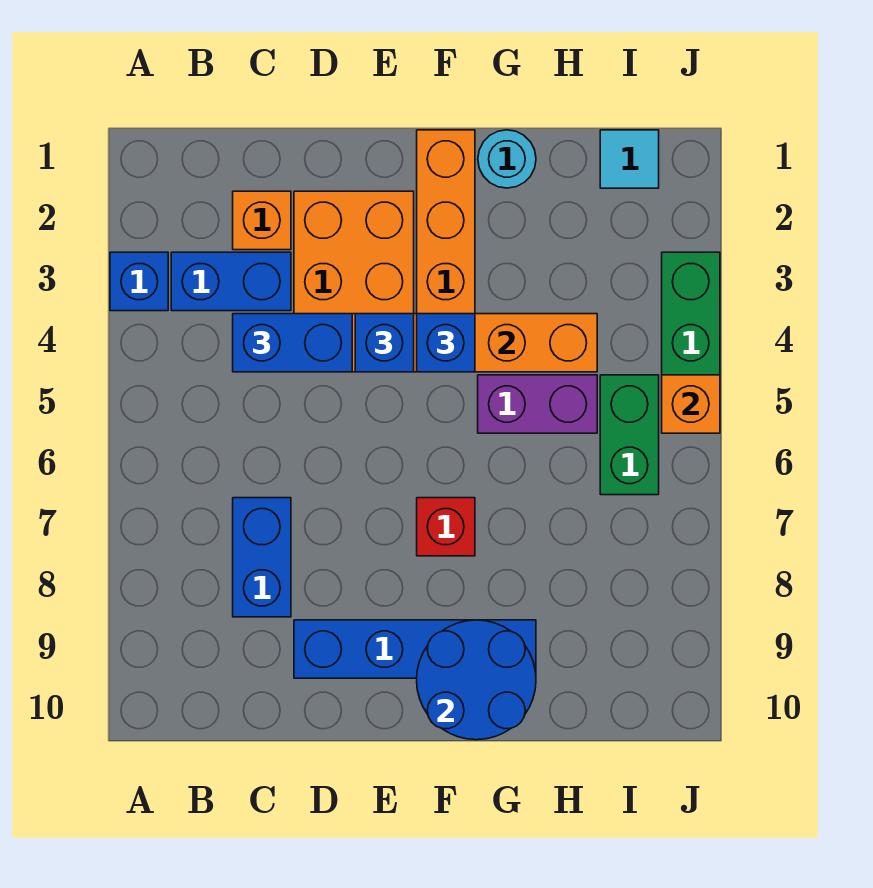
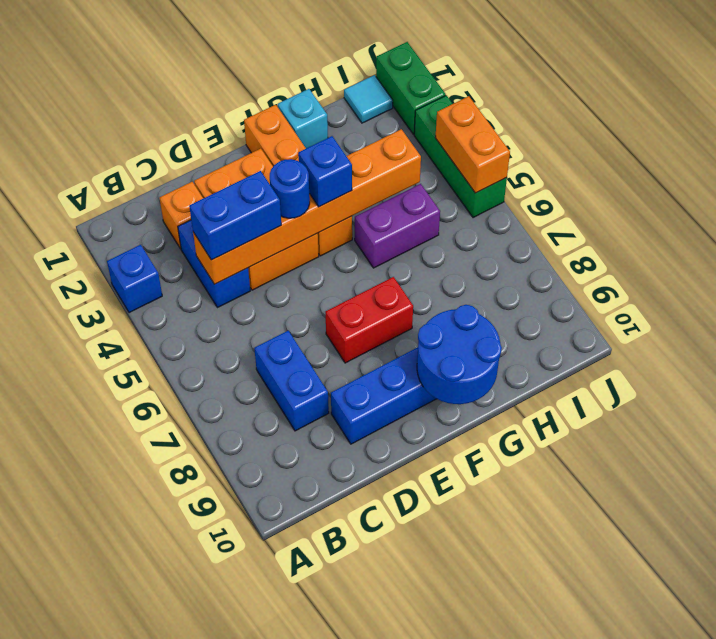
blue 1x2 brick [171,252,291,311] -> blue 1x2 brick turned to [178,220,250,308]
blue 1x1 brick [355,314,414,372] -> blue 1x1 round brick [270,159,310,218]
red 1x1 brick [417,498,475,556] -> red 1x2 brick [326,277,413,363]
cyan 1x1 round brick [478,130,536,188] -> cyan 1x1 brick [278,89,328,148]
green 1x2 brick [600,375,659,495] -> green 1x2 brick moved to [376,42,446,134]
orange 1x1 brick [662,375,720,433] -> orange 1x2 brick [435,96,510,193]

